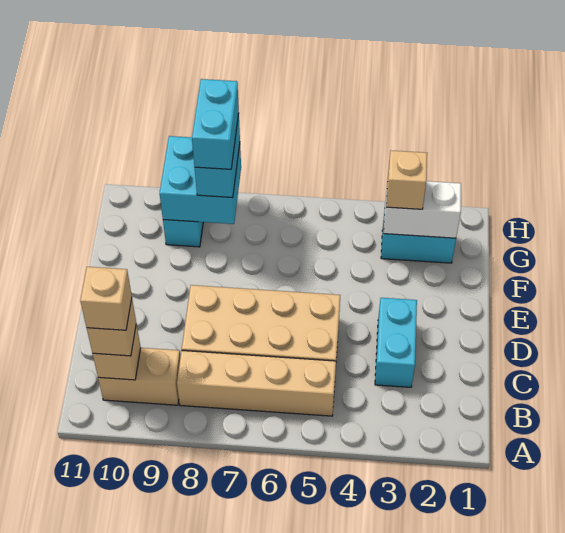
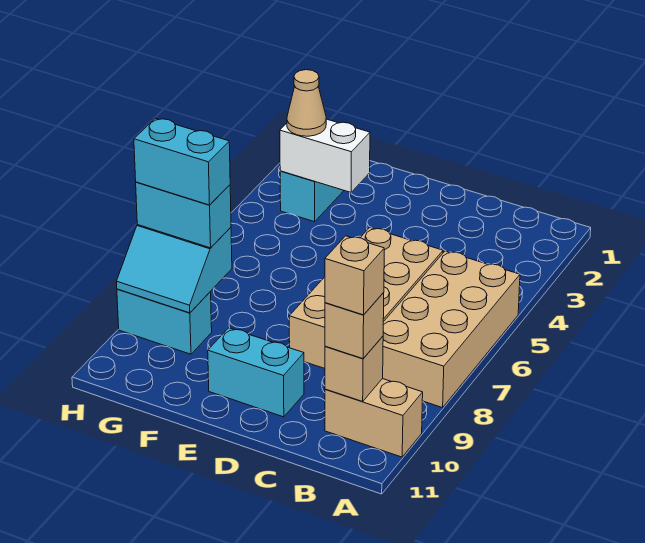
tan 1x4 brick [177,350,336,416] -> tan 2x4 brick [383,251,520,408]
tan 1x2 brick [98,348,180,405] -> tan 1x2 brick turned to [325,379,423,457]
cyan 1x2 brick [375,298,417,387] -> cyan 1x2 brick moved to [208,328,304,417]
white 1x2 brick [384,180,461,238] -> white 1x2 brick turned to [280,119,370,192]
tan 1x1 brick [386,151,427,209] -> tan 1x1 cone [287,70,326,136]
cyan 2x2 brick [160,136,241,224] -> cyan 2x2 slope [117,225,232,313]

